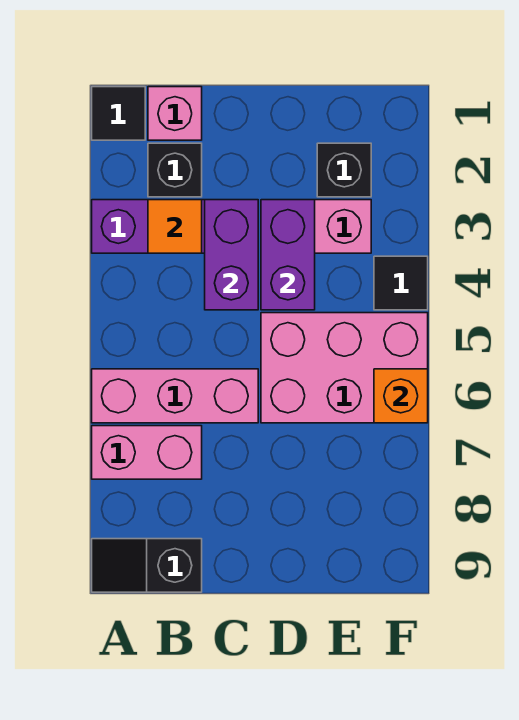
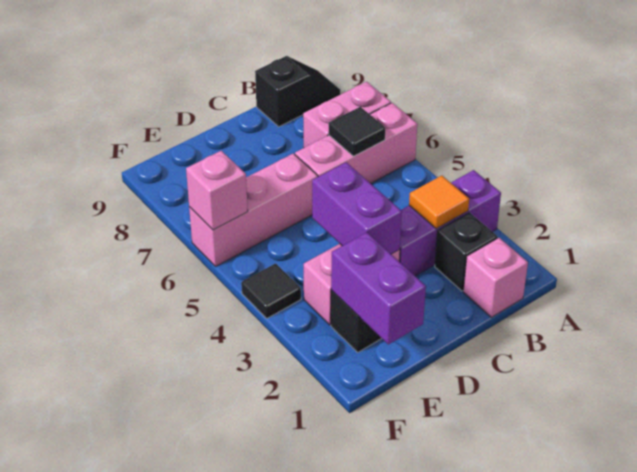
black 1x1 tile [92,87,145,140] -> black 1x1 tile moved to [329,107,385,156]
purple 1x2 brick [205,200,258,310] -> purple 1x2 brick moved to [331,233,426,344]
pink 2x3 brick [261,313,428,423] -> pink 1x3 brick [189,153,318,267]
orange 1x1 brick [374,369,428,423] -> pink 1x1 brick [186,151,248,230]

